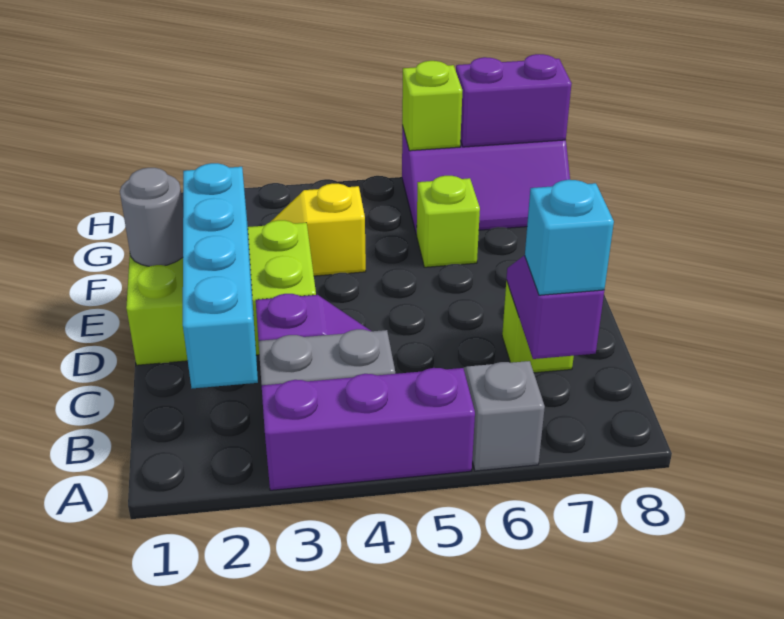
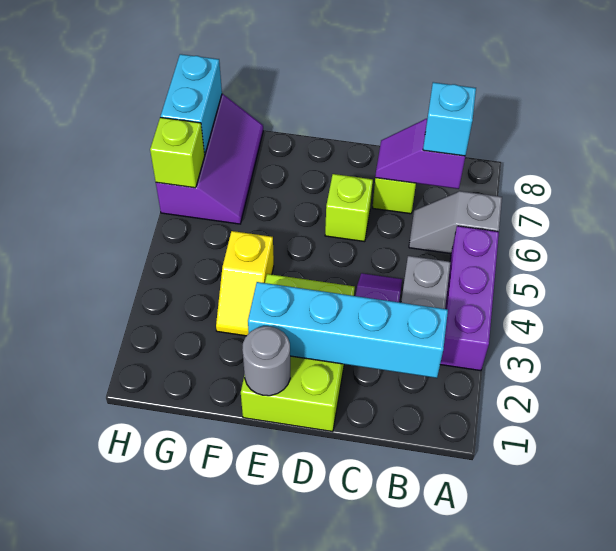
lime 1x1 brick [416,176,480,267] -> lime 1x1 brick moved to [325,174,373,242]
purple 1x2 brick [456,54,572,147] -> cyan 1x2 brick [161,54,222,155]

